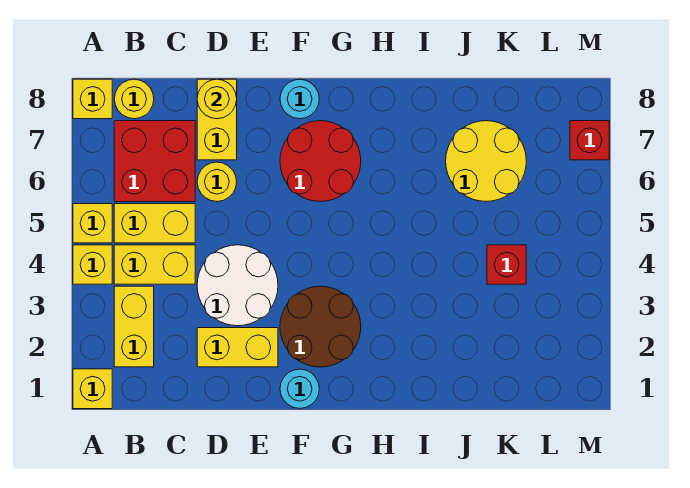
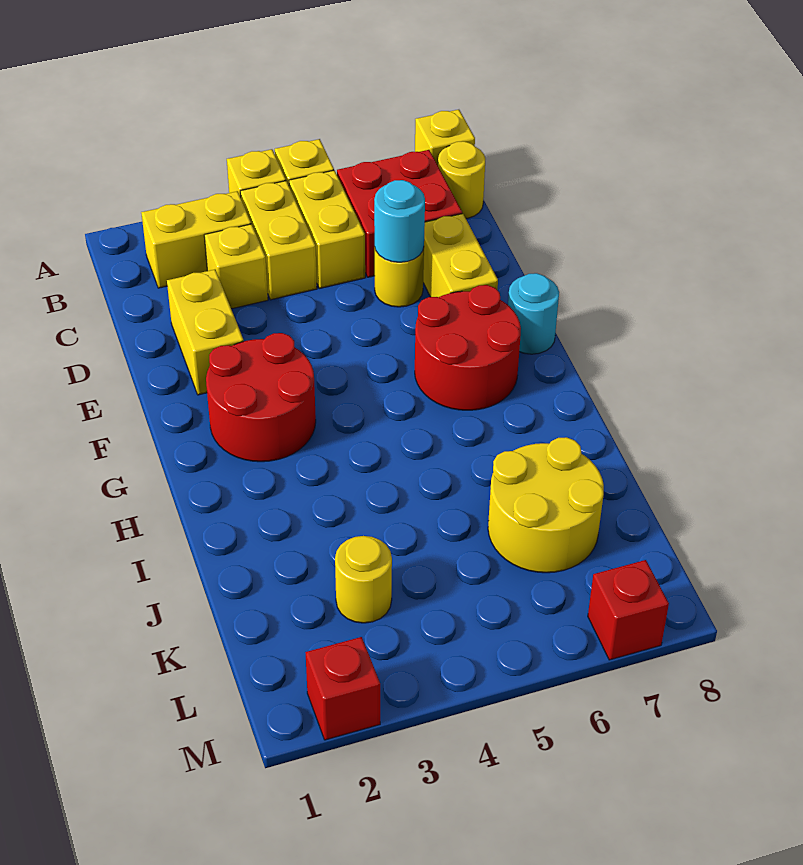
yellow 1x1 brick [73,369,112,409] -> yellow 1x1 brick moved to [204,224,268,309]
white 2x2 round brick [197,245,278,326] -> none
yellow 1x2 brick [197,79,237,160] -> yellow 1x2 brick turned to [423,214,498,297]
yellow 1x1 round brick [197,79,237,119] -> yellow 1x1 round brick moved to [335,536,392,623]
cyan 1x1 round brick [280,369,319,409] -> cyan 1x1 round brick moved to [374,180,425,262]
brown 2x2 round brick [280,286,361,367] -> red 2x2 round brick [206,333,316,462]
red 1x1 brick [487,245,526,284] -> red 1x1 brick moved to [306,637,380,740]

